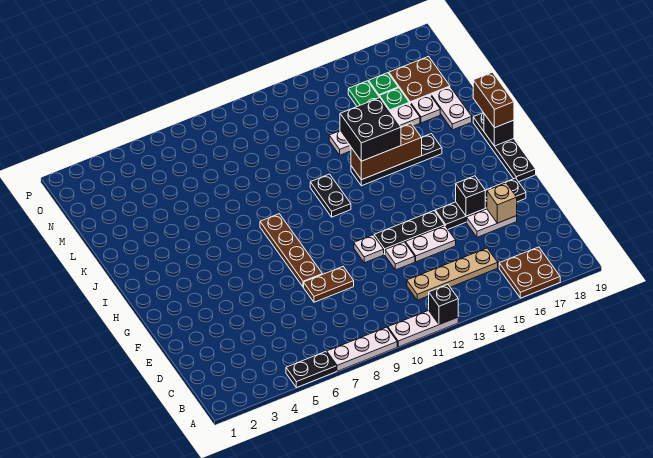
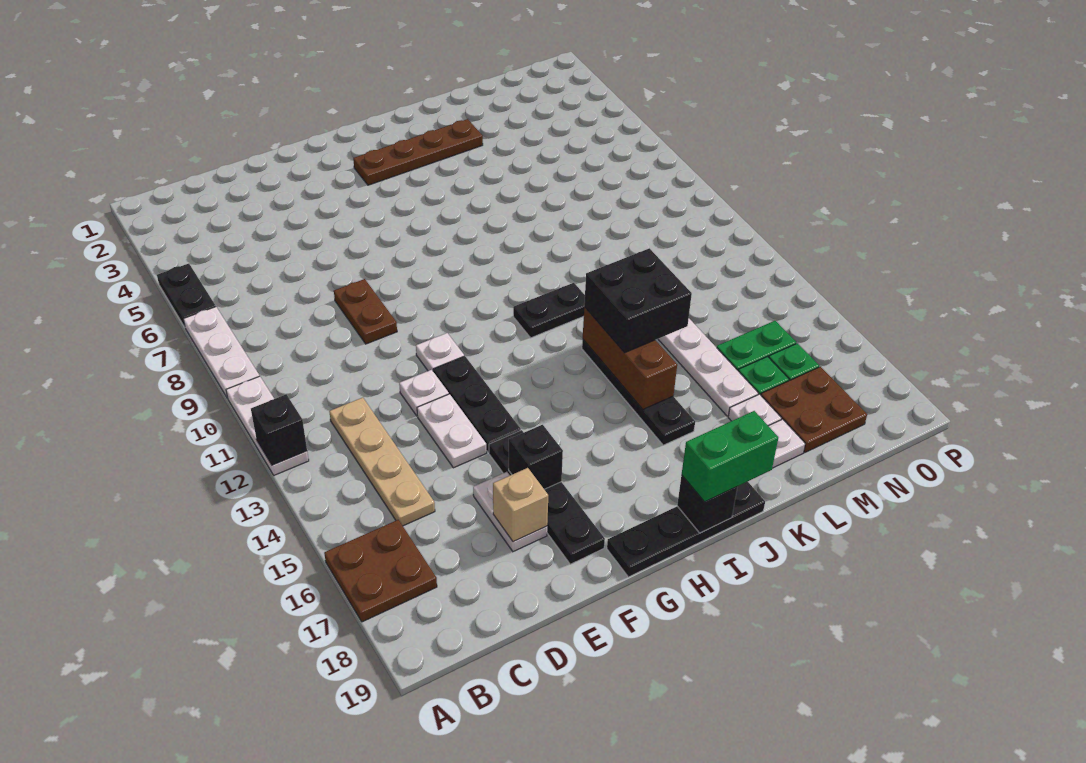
brown 1x4 plate [260,214,322,287] -> brown 1x4 plate moved to [353,119,483,185]
brown 1x2 brick [473,72,514,128] -> green 1x2 brick [682,411,778,502]

